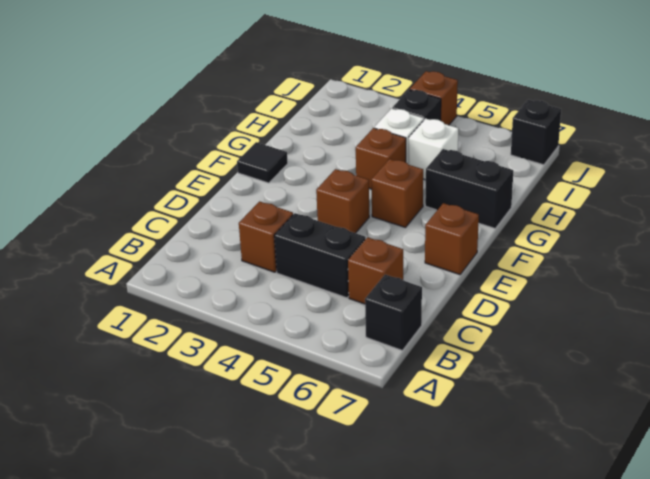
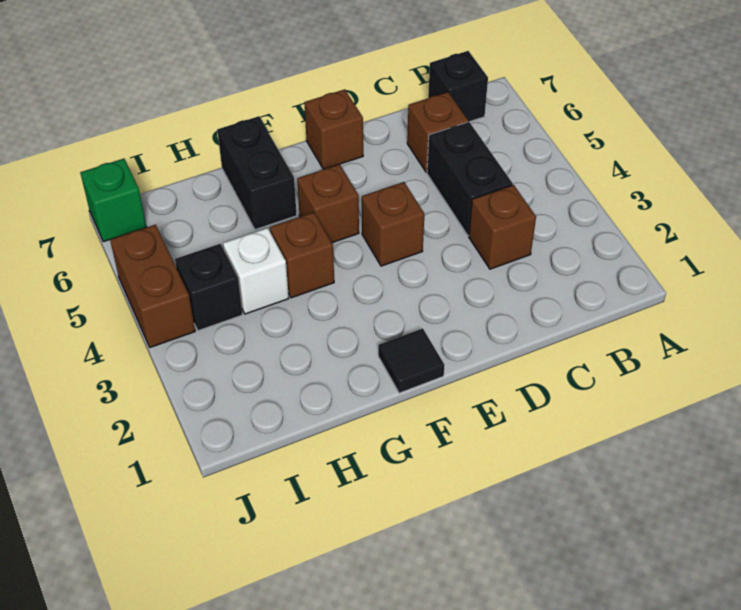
white 1x1 brick [409,118,459,180] -> none
brown 1x1 brick [410,71,458,125] -> brown 1x2 brick [110,225,195,347]
black 1x1 brick [511,100,561,165] -> green 1x1 brick [80,159,147,242]

